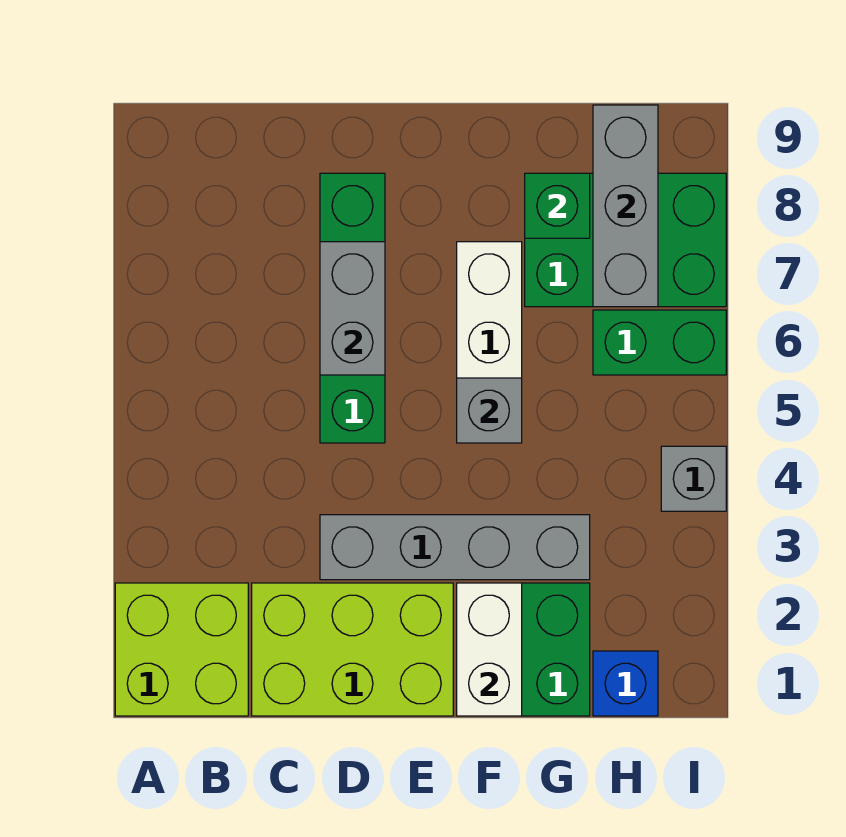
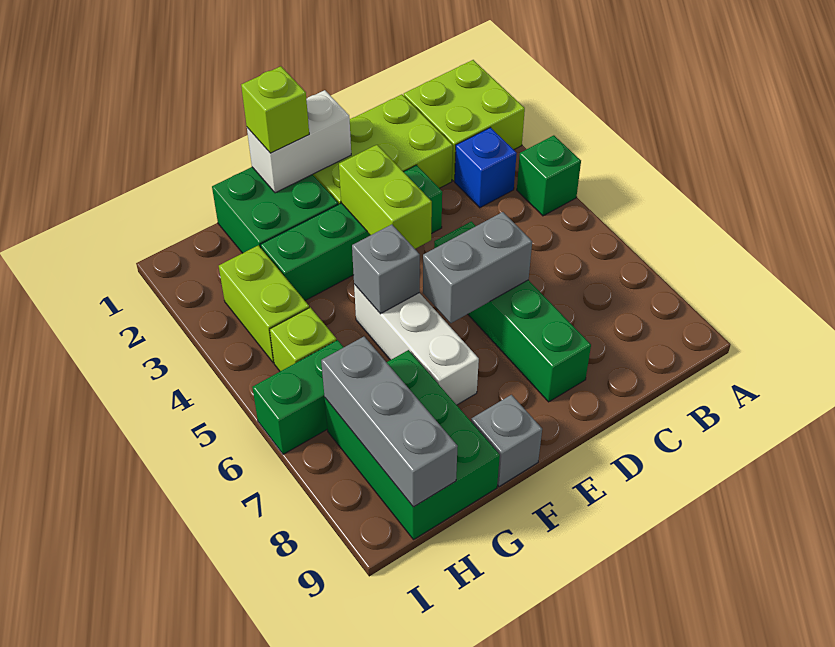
grey 1x4 brick [320,515,590,580] -> green 1x4 brick [261,165,442,301]
grey 1x2 brick [320,242,385,375] -> grey 1x2 brick turned to [423,212,532,323]
none -> lime 1x2 brick [339,145,432,249]
white 1x2 brick [457,583,522,716] -> white 1x2 brick turned to [247,90,351,193]
none -> lime 1x1 brick [241,66,309,153]
green 2x3 brick [525,173,726,307] -> green 2x3 brick turned to [325,350,500,539]
green 1x1 brick [525,173,590,238] -> green 1x1 brick moved to [517,135,581,216]
blue 1x1 brick [593,651,658,716] -> blue 1x1 brick moved to [455,128,517,208]
none -> lime 1x2 brick [219,245,309,363]
none -> lime 1x1 brick [270,308,336,371]
grey 1x1 brick [661,446,726,511] -> grey 1x1 brick moved to [471,395,542,487]

